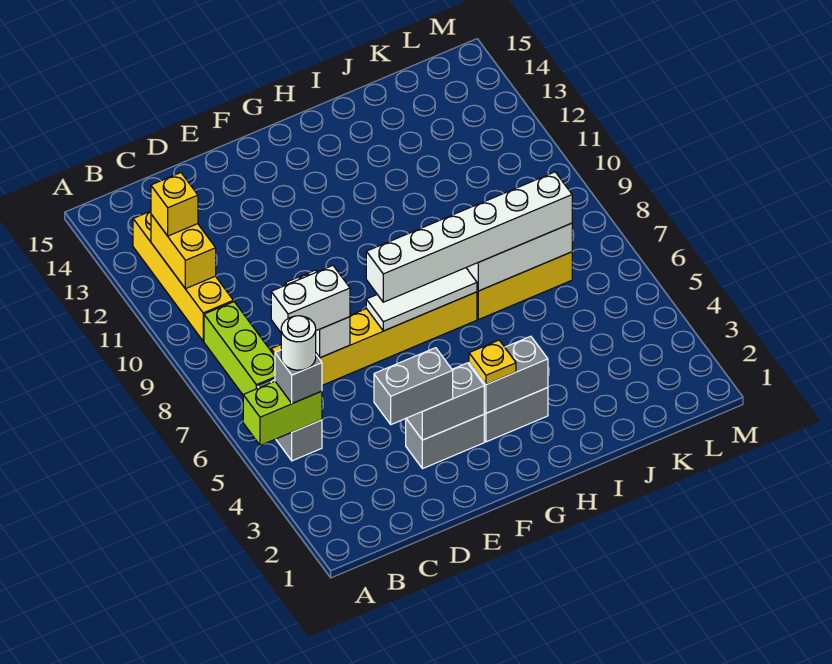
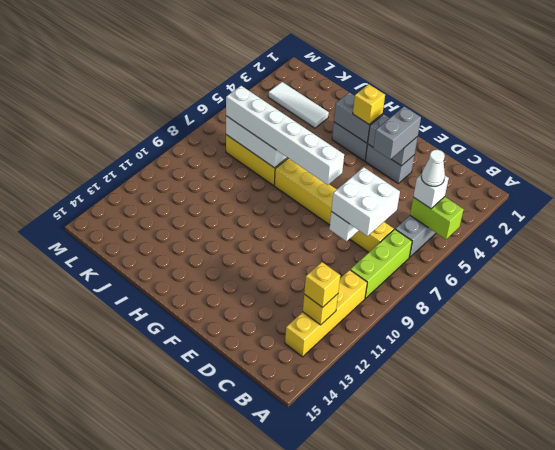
grey 1x1 brick [275,350,322,404] -> white 1x1 brick [413,174,449,209]
white 1x1 round brick [281,316,316,370] -> white 1x1 cone [421,150,445,186]
yellow 1x2 brick [151,214,216,289] -> yellow 1x1 brick [303,294,338,325]
white 1x2 brick [271,266,350,332] -> white 2x2 brick [331,167,400,236]
grey 1x2 brick [374,348,453,424] -> grey 1x2 brick turned to [373,107,421,159]
white 1x3 tile [366,268,477,331] -> white 1x3 tile moved to [268,82,329,128]
yellow 1x1 plate [469,340,516,385] -> yellow 1x1 brick [353,84,385,124]

